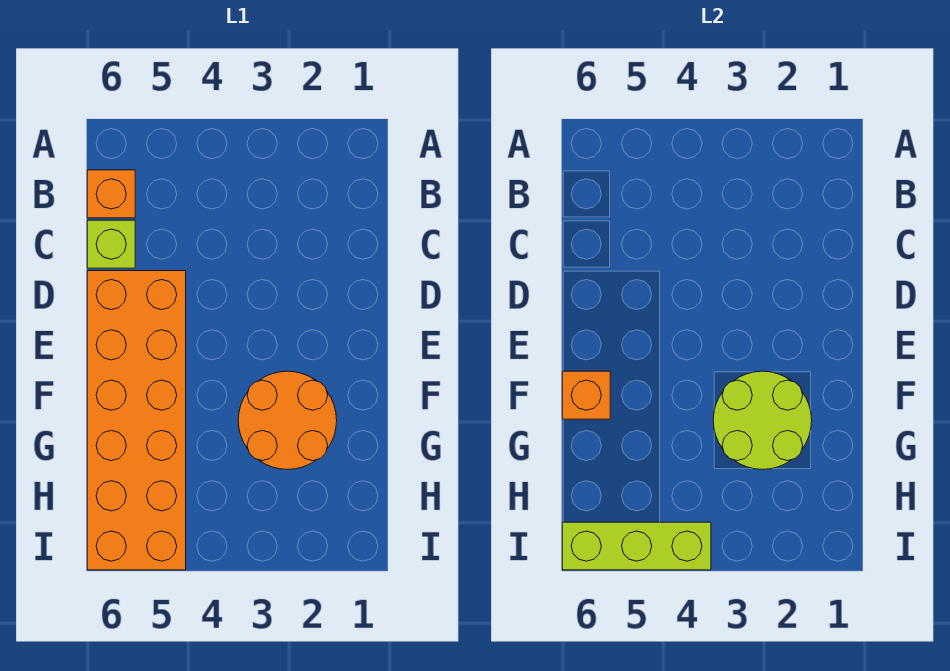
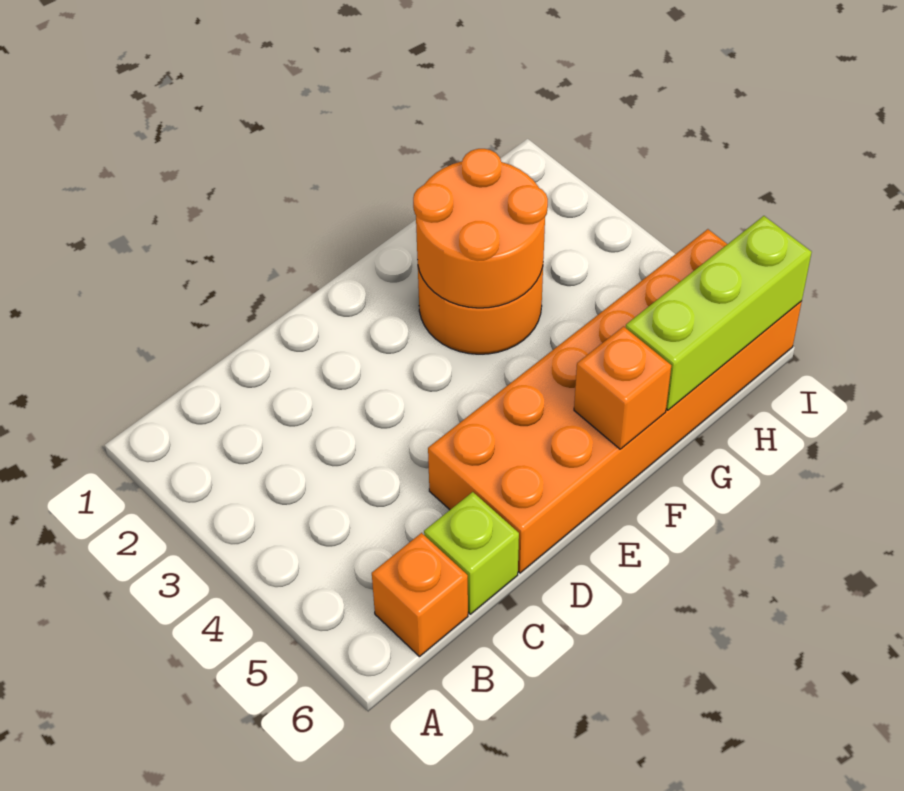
lime 2x2 round brick [713,371,812,470] -> orange 2x2 round brick [413,149,548,308]
lime 1x3 brick [562,522,711,570] -> lime 1x3 brick turned to [626,216,812,410]

